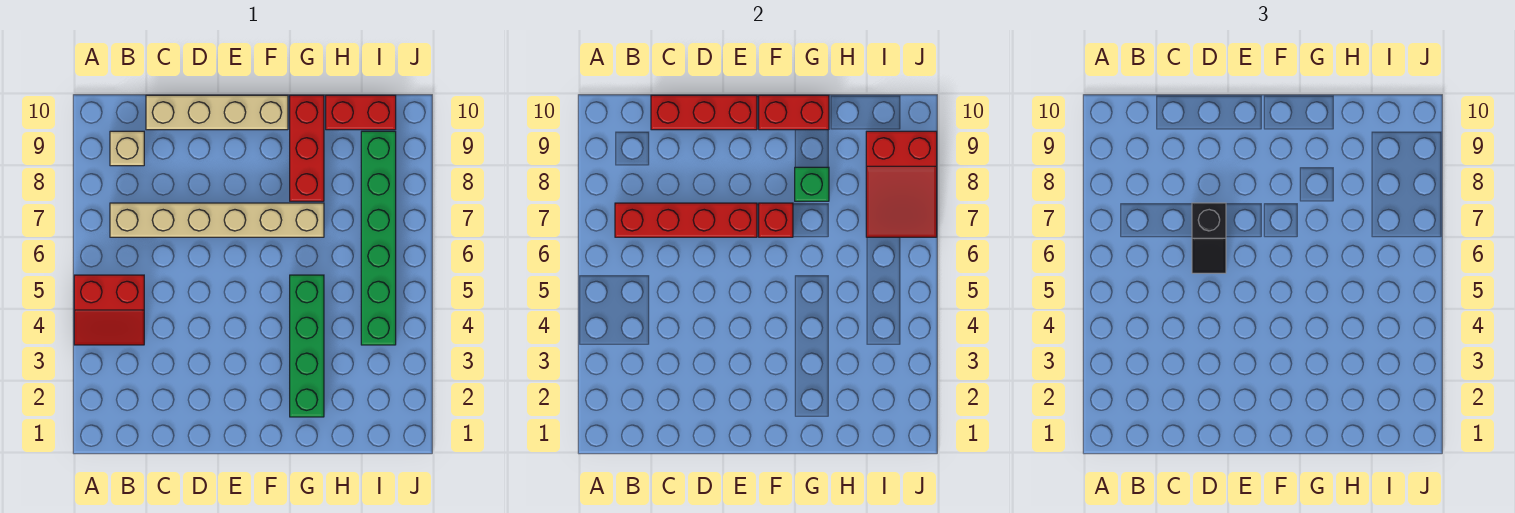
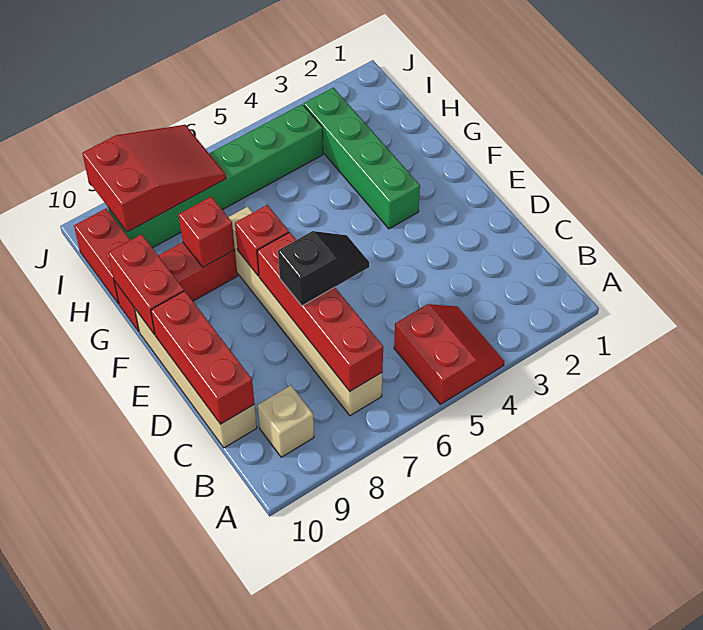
green 1x4 brick [290,275,324,417] -> green 1x4 brick turned to [304,88,420,229]
green 1x1 brick [795,167,829,201] -> red 1x1 brick [179,197,235,267]

